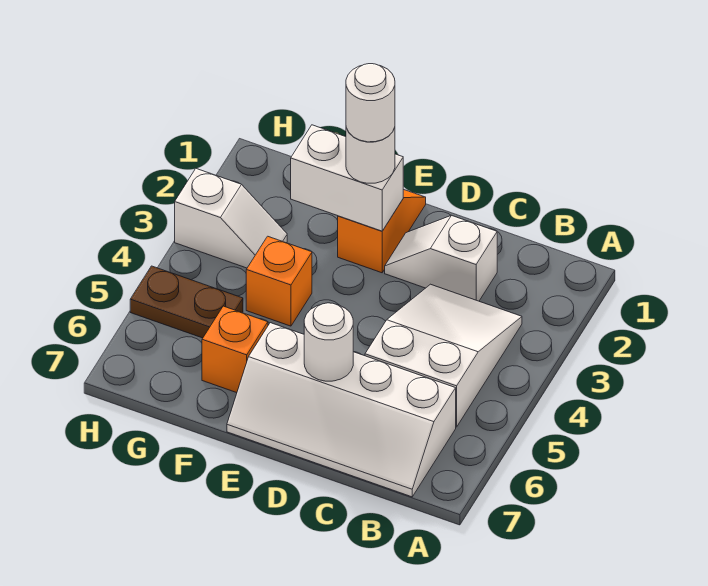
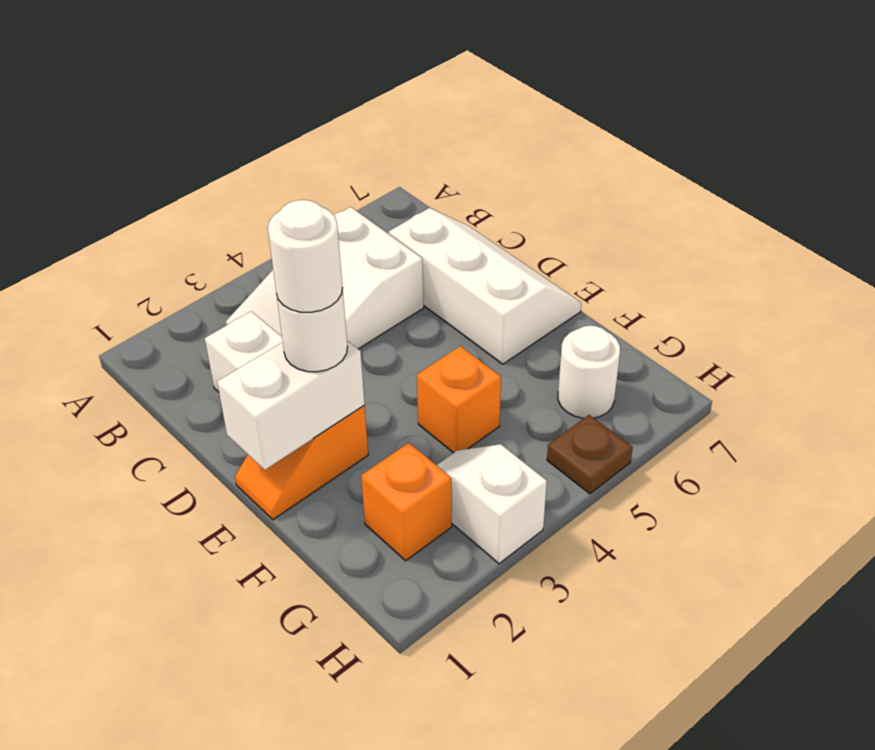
white 2x4 slope [227,323,456,497] -> white 2x3 slope [389,208,581,364]
white 1x1 round brick [304,303,353,381] -> white 1x1 round brick moved to [558,326,620,418]
white 1x2 brick [291,125,403,231] -> white 1x2 brick turned to [217,341,365,470]
orange 1x1 brick [202,306,268,393] -> orange 1x1 brick moved to [361,443,452,561]
brown 1x2 plate [130,266,243,338] -> brown 1x1 plate [547,415,633,494]

